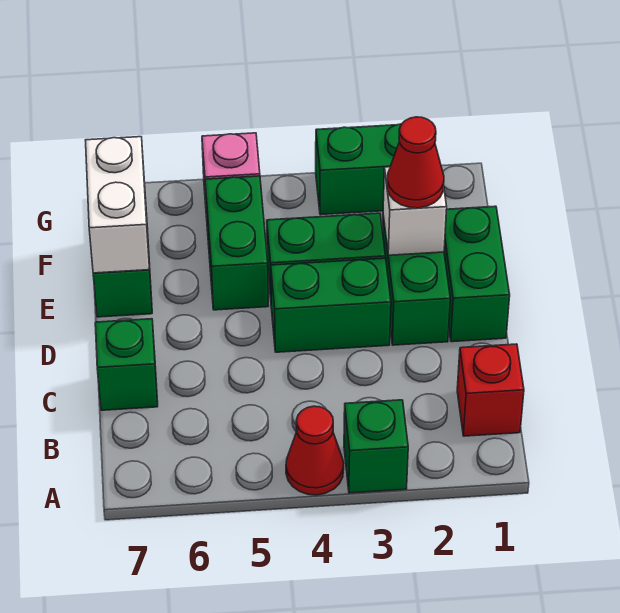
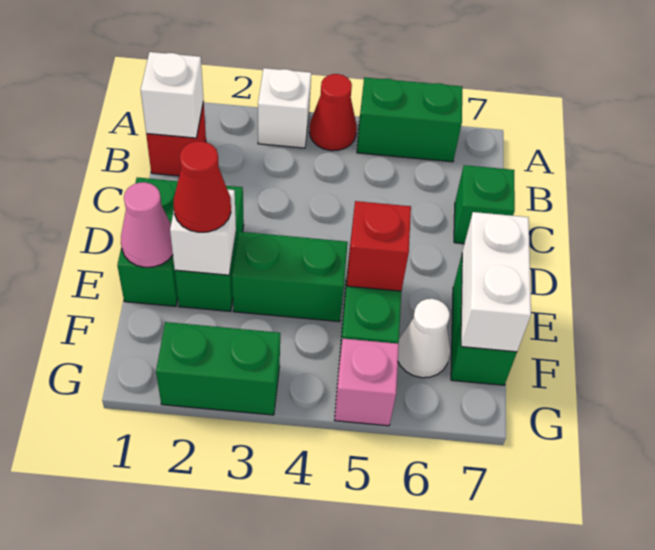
green 1x1 brick [344,400,408,493] -> white 1x1 brick [258,68,311,148]
none -> white 1x1 brick [141,52,204,138]
green 1x2 brick [271,258,391,352] -> green 1x2 brick moved to [357,77,462,162]
none -> pink 1x1 cone [121,182,173,267]
none -> red 1x1 brick [347,201,411,291]
none -> white 1x1 cone [398,299,450,378]

